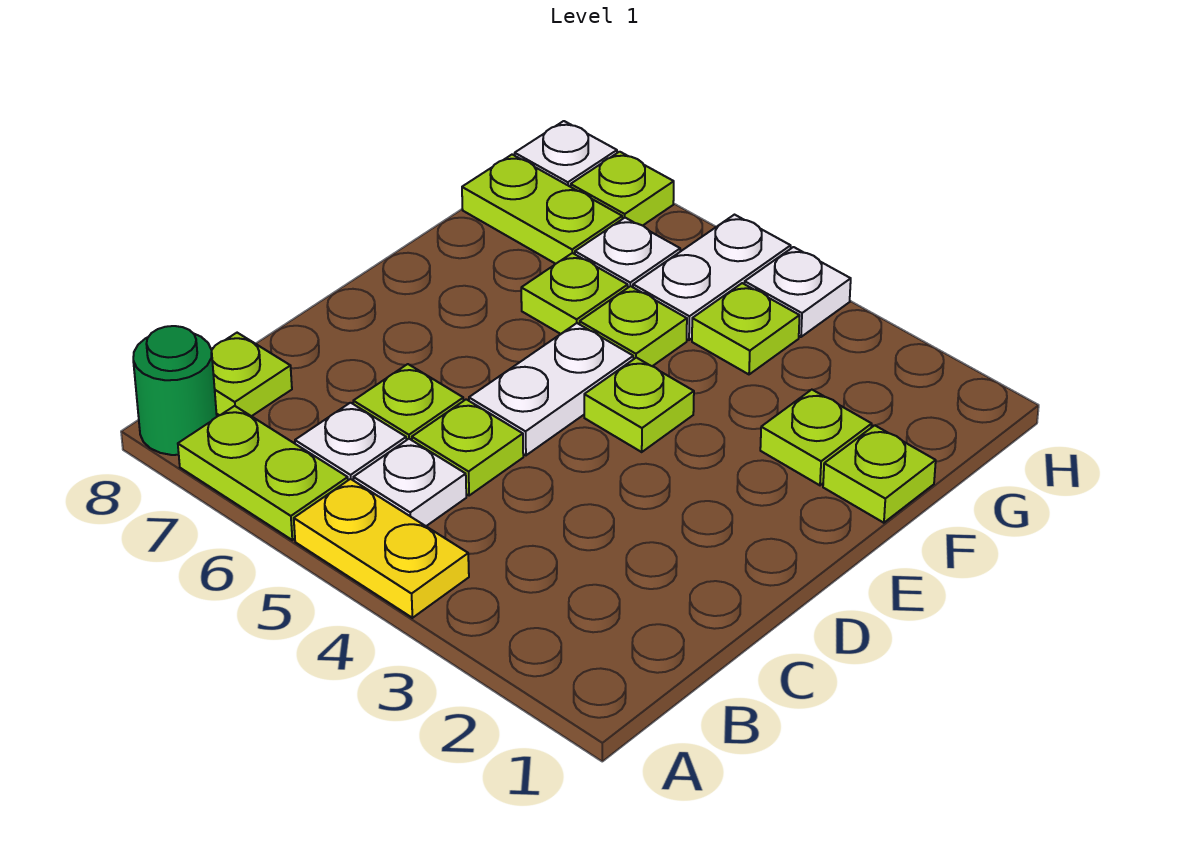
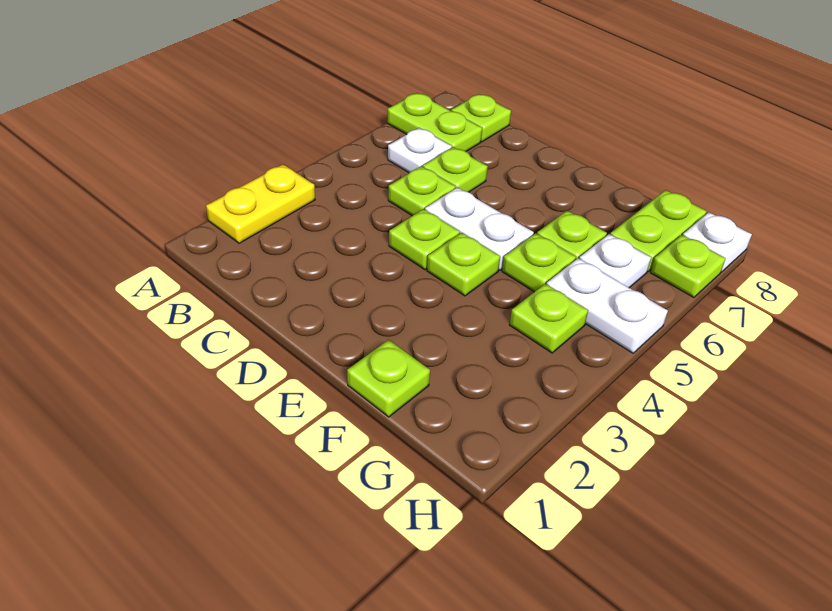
yellow 1x2 plate [294,479,469,618] -> yellow 1x2 plate moved to [206,165,315,243]
lime 1x2 plate [178,406,348,540] -> lime 1x2 plate turned to [387,93,482,151]
green 1x1 round brick [133,326,217,455] -> none
white 1x1 plate [353,439,466,526] -> none
lime 1x1 plate [760,390,872,485] -> lime 1x1 plate moved to [389,209,460,270]
white 1x1 plate [745,247,851,337] -> none

